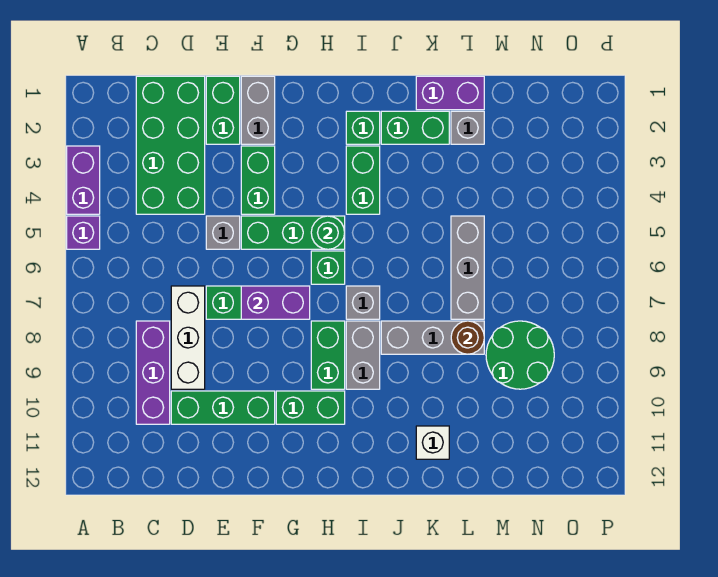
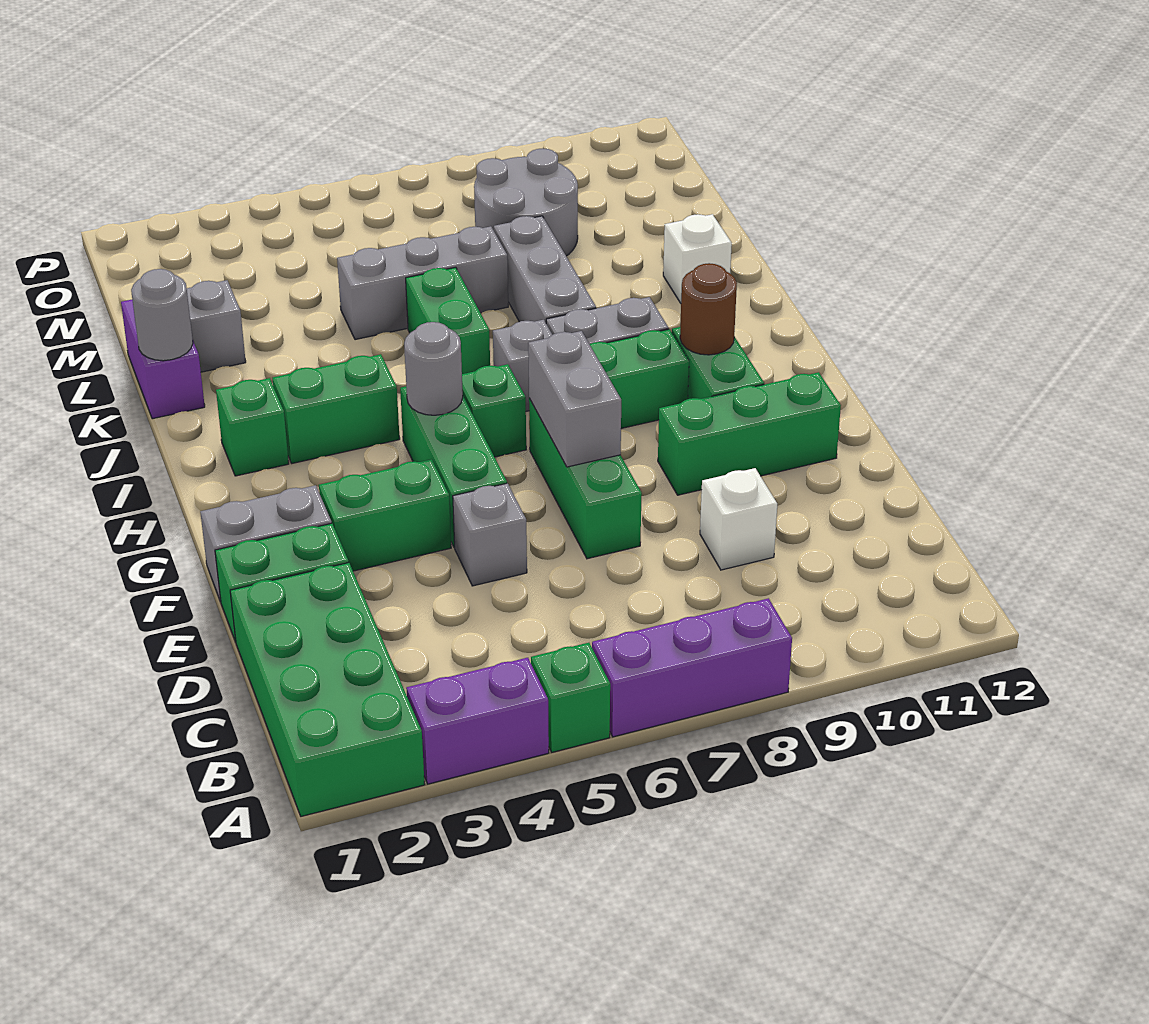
purple 1x1 brick [67,216,100,249] -> green 1x1 brick [531,643,610,752]
green 2x4 brick [136,76,205,214] -> green 2x4 brick turned to [230,563,425,816]
purple 1x3 brick [136,321,170,424] -> purple 1x3 brick moved to [592,598,792,737]
white 1x3 brick [171,286,205,389] -> white 1x1 brick [700,468,777,570]
green 1x3 brick [171,391,275,424] -> green 1x3 brick turned to [658,372,841,495]
purple 1x2 brick [241,286,310,319] -> grey 1x2 brick [528,331,621,467]
green 1x1 round brick [311,216,345,249] -> grey 1x1 round brick [404,322,463,415]
green 1x2 brick [381,111,449,144] -> green 1x2 brick moved to [406,267,490,374]
none -> grey 1x1 round brick [131,269,193,361]
brown 1x1 round brick [451,321,484,354] -> brown 1x1 round brick moved to [680,263,737,355]
green 2x2 round brick [486,321,554,389] -> grey 2x2 round brick [474,148,578,256]

